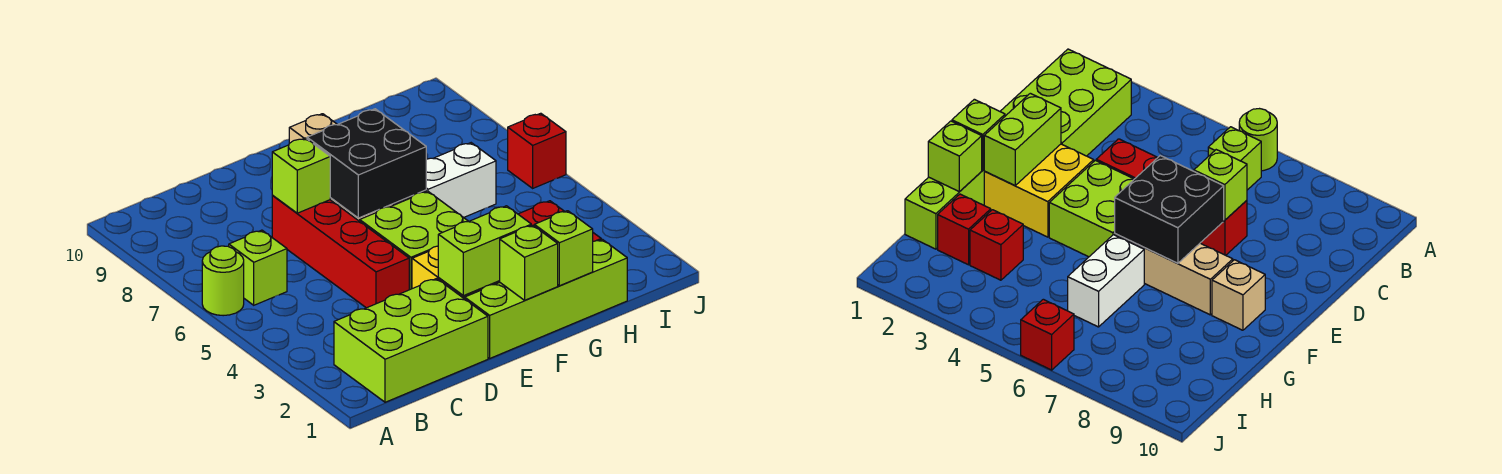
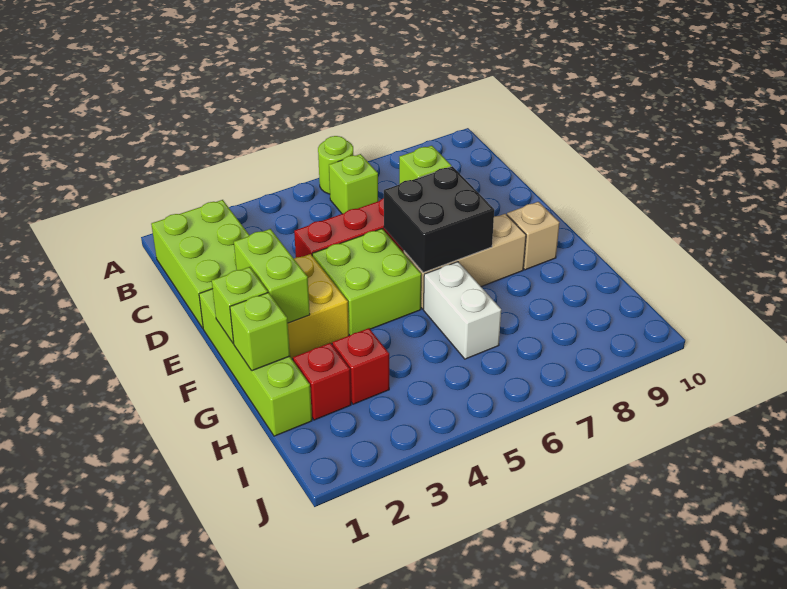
red 1x1 brick [508,113,566,188] -> none

